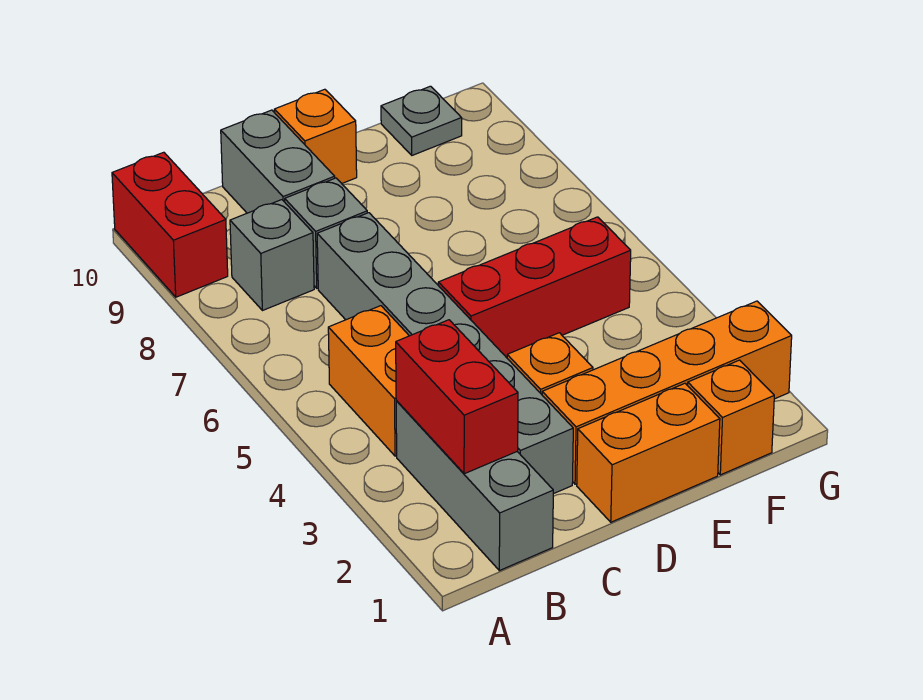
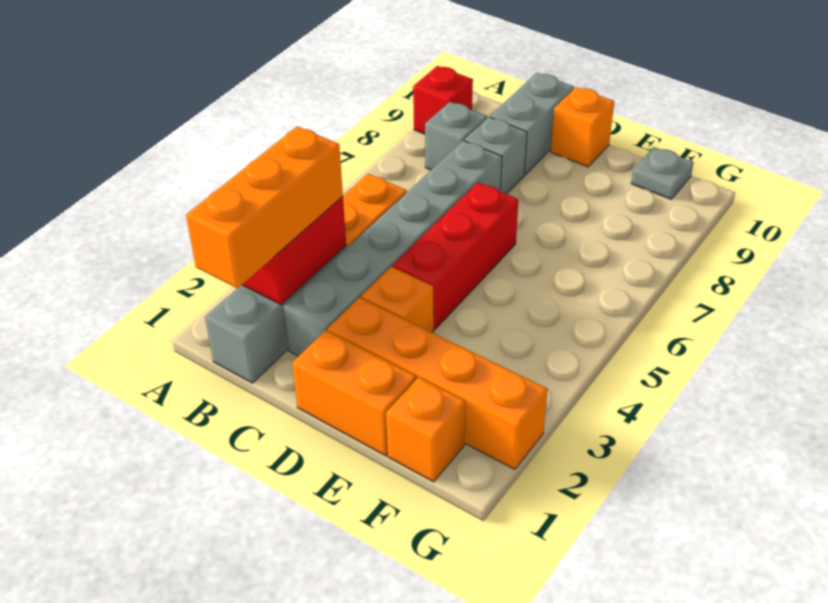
red 1x2 brick [112,152,228,297] -> red 1x1 brick [413,66,473,134]
none -> orange 1x3 brick [186,126,343,289]
red 1x3 brick [438,217,631,358] -> red 1x3 brick turned to [393,183,518,330]

